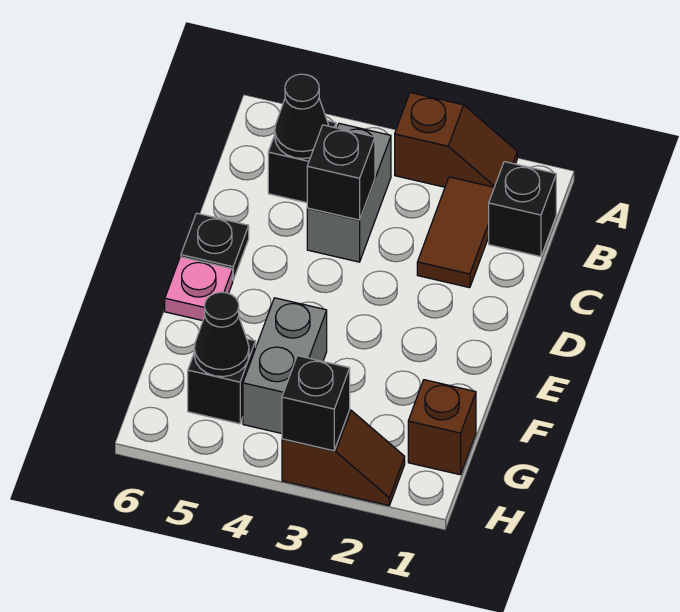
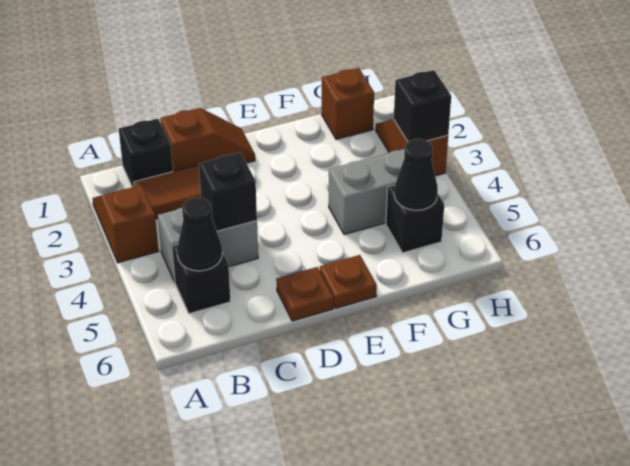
none -> brown 1x2 slope [160,108,255,171]
black 1x1 plate [181,213,249,280] -> brown 1x1 plate [276,267,334,321]
pink 1x1 plate [165,257,233,321] -> brown 1x1 plate [320,255,377,308]

